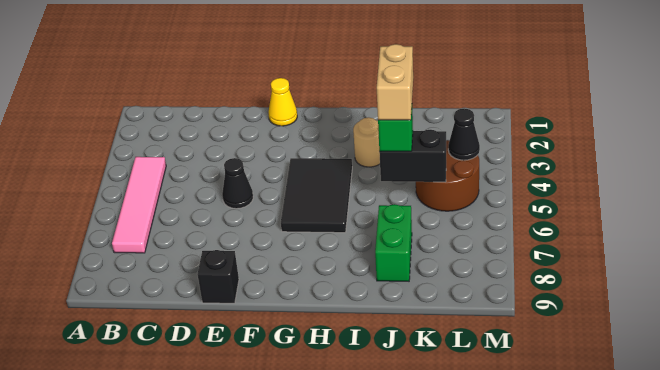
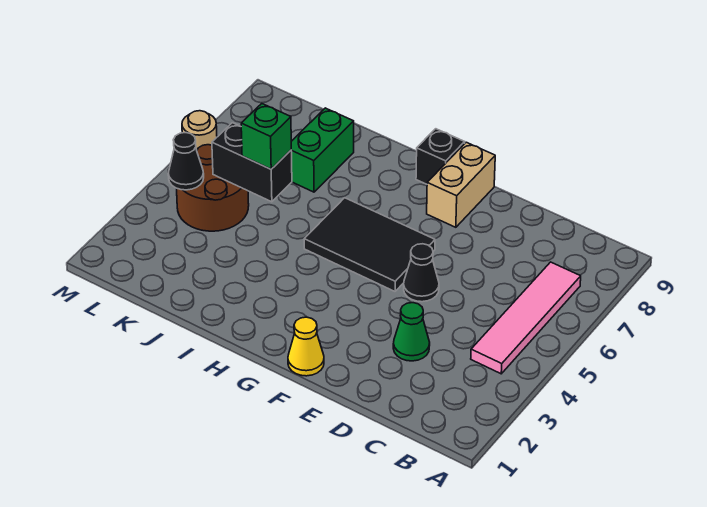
none -> green 1x1 cone [393,303,430,361]
black 1x1 brick [197,250,239,303] -> black 1x1 brick moved to [416,129,465,184]
black 2x3 tile [281,158,352,233] -> black 2x3 tile turned to [304,198,435,291]
tan 1x1 round brick [353,117,380,167] -> tan 1x1 round brick moved to [182,111,217,150]
tan 1x2 brick [377,44,413,120] -> tan 1x2 brick moved to [427,142,495,227]

